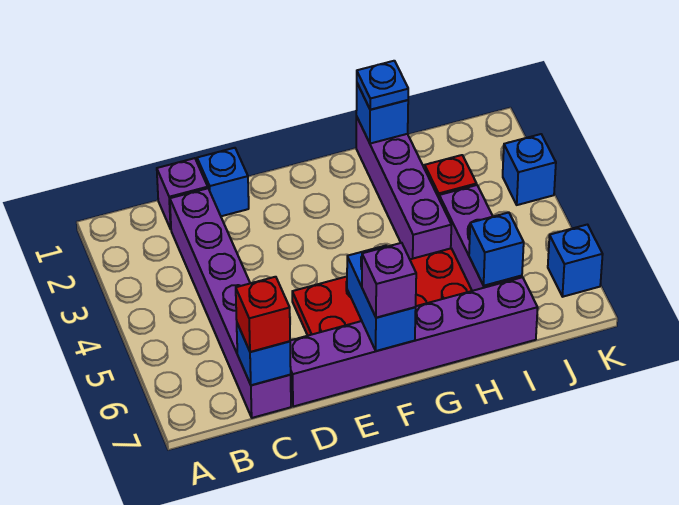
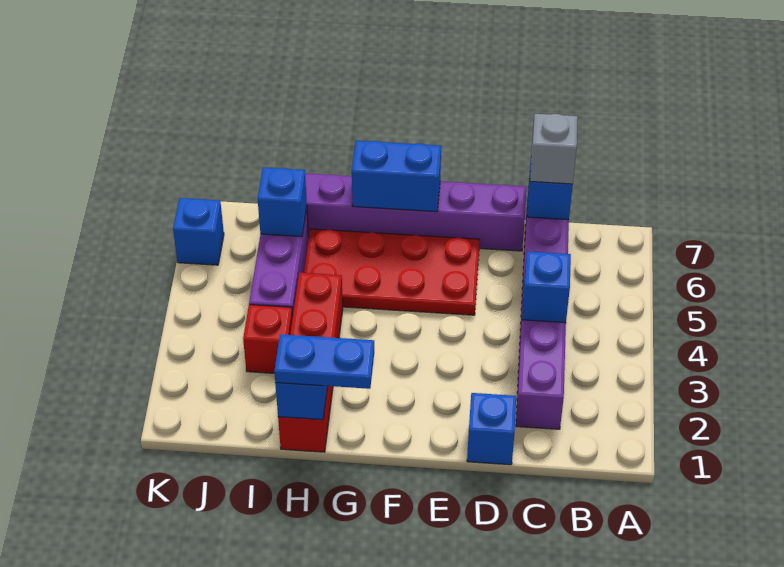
purple 1x1 brick [157,158,208,229] -> none
red 1x1 brick [236,277,290,352] -> grey 1x1 brick [530,114,578,184]
blue 1x2 brick [347,246,416,351] -> blue 1x2 brick turned to [352,141,441,212]
purple 1x1 brick [362,243,416,318] -> none
purple 1x4 brick [356,116,451,259] -> red 1x4 brick [278,273,343,452]
blue 1x1 plate [357,61,408,110] -> blue 1x2 plate [274,334,374,389]
blue 1x1 brick [503,134,556,205] -> blue 1x1 brick moved to [522,251,571,323]

